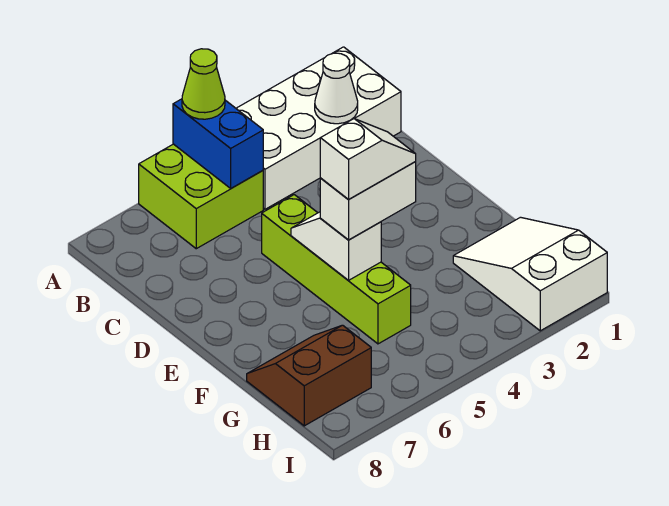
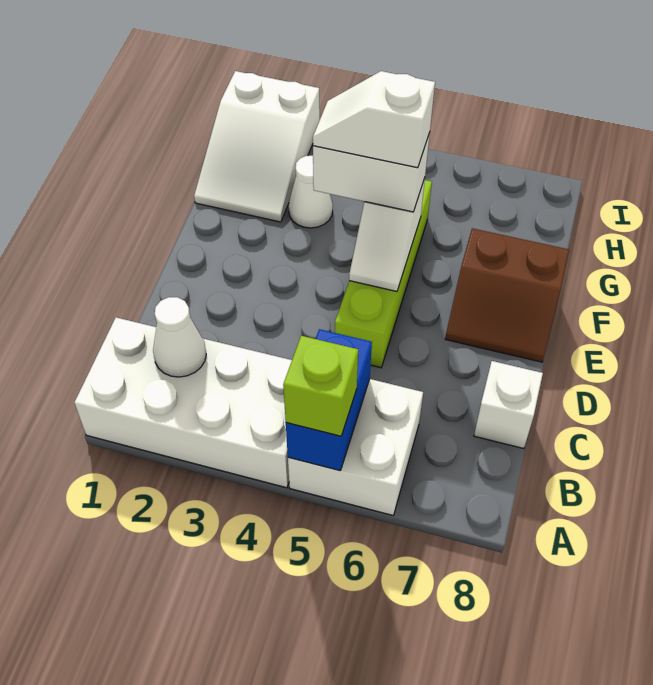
lime 2x2 brick [139,144,263,249] -> white 2x2 brick [288,379,423,515]
lime 1x1 cone [182,49,225,119] -> lime 1x1 brick [283,336,358,436]
none -> white 1x1 brick [474,361,543,449]
none -> white 1x1 cone [288,156,333,228]
brown 2x2 slope [247,325,371,426] -> brown 2x2 slope moved to [445,228,569,362]

